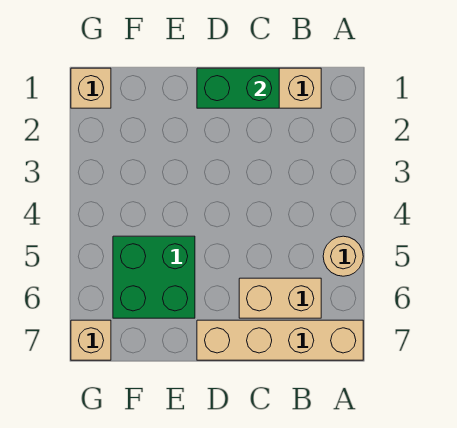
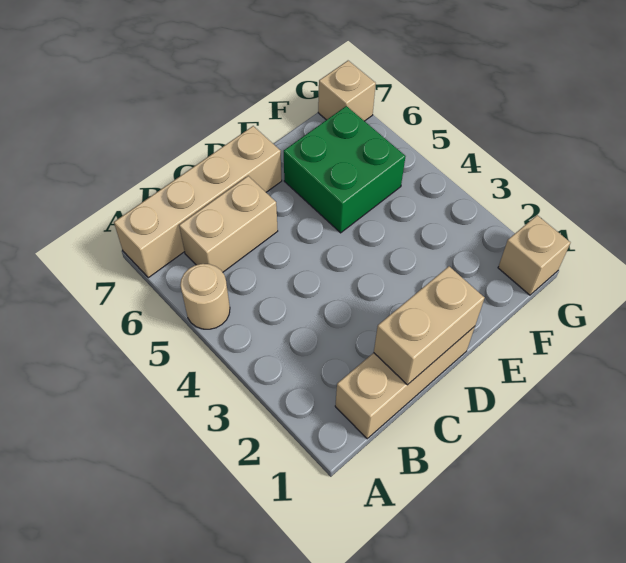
green 1x2 brick [197,68,279,108] -> tan 1x2 brick [374,266,485,385]

